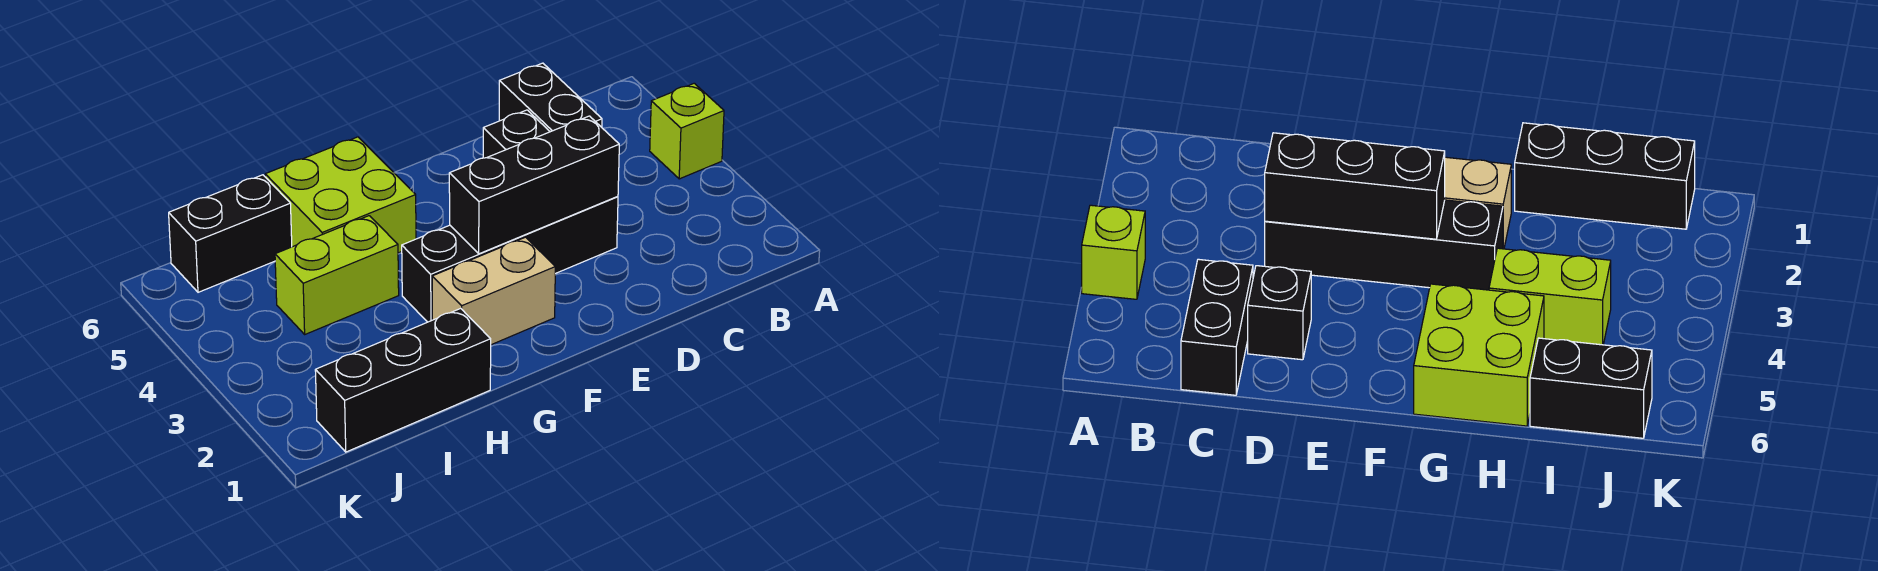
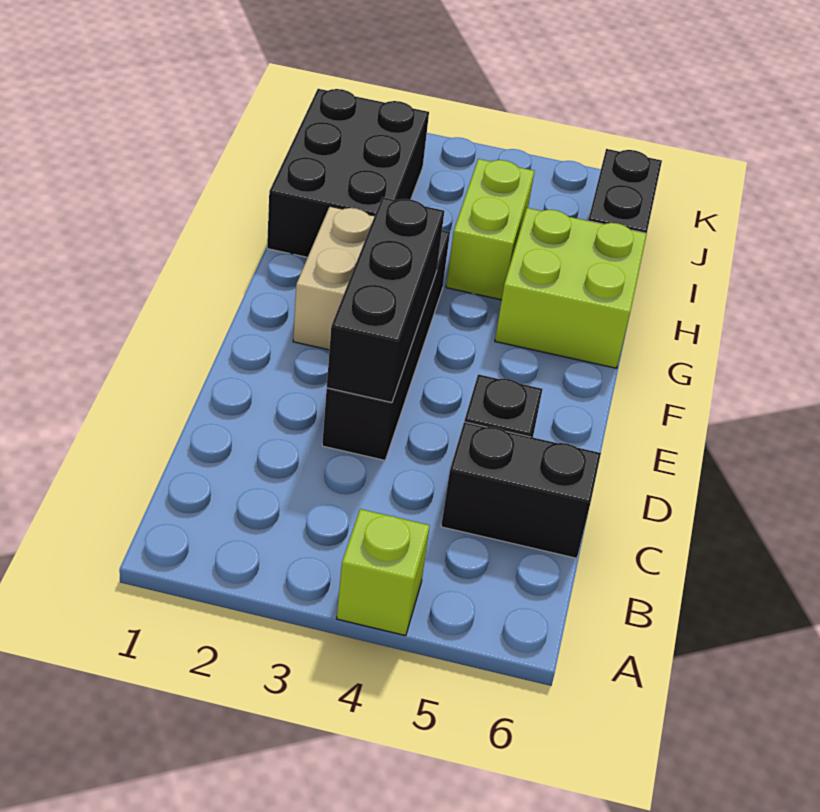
black 1x3 brick [315,308,491,452] -> black 2x3 brick [267,89,429,257]

